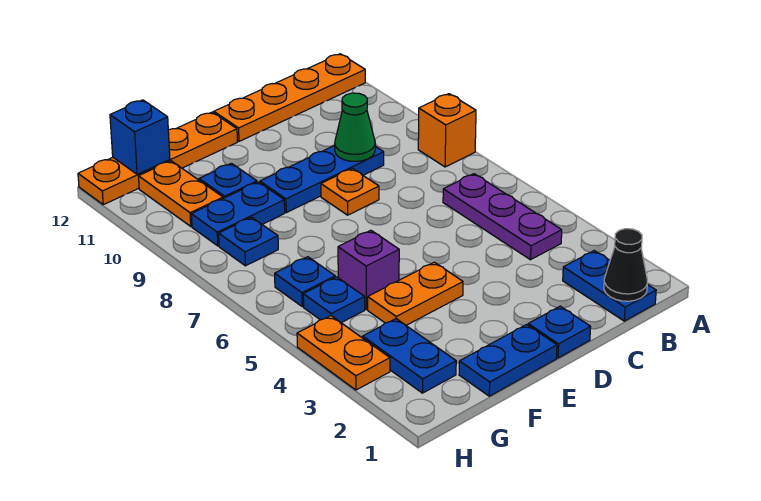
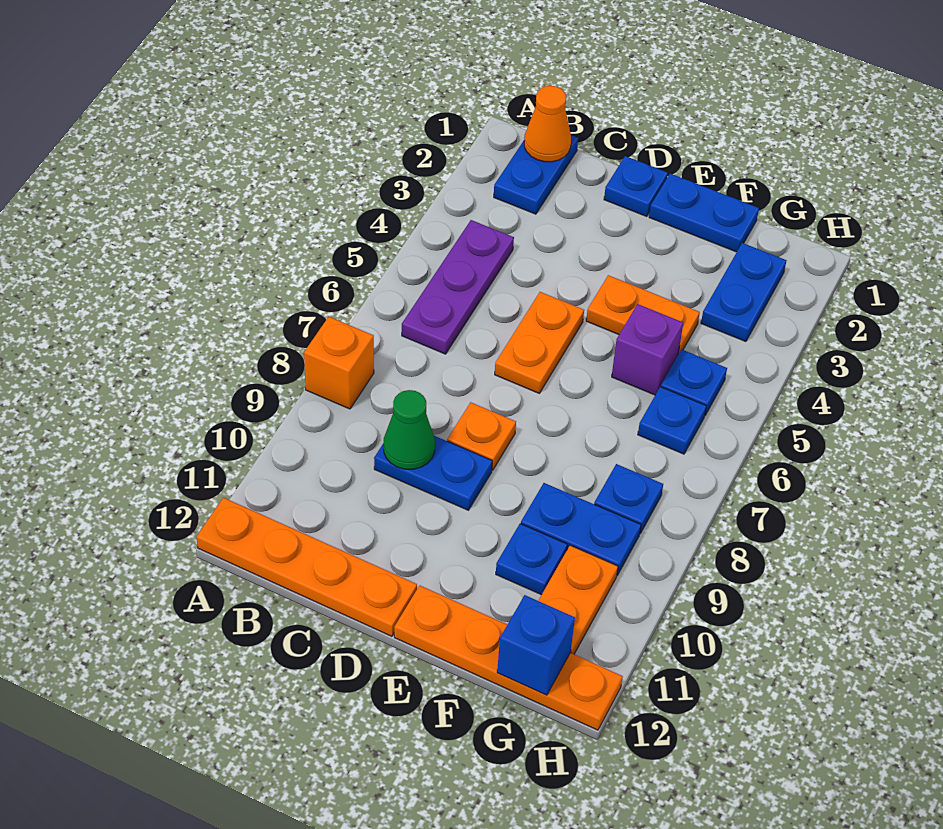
black 1x1 cone [604,229,647,301] -> orange 1x1 cone [524,86,571,162]
blue 1x3 plate [260,145,384,213] -> blue 1x2 plate [374,436,492,510]
orange 1x2 plate [297,316,390,390] -> orange 1x2 plate moved to [495,292,584,393]

